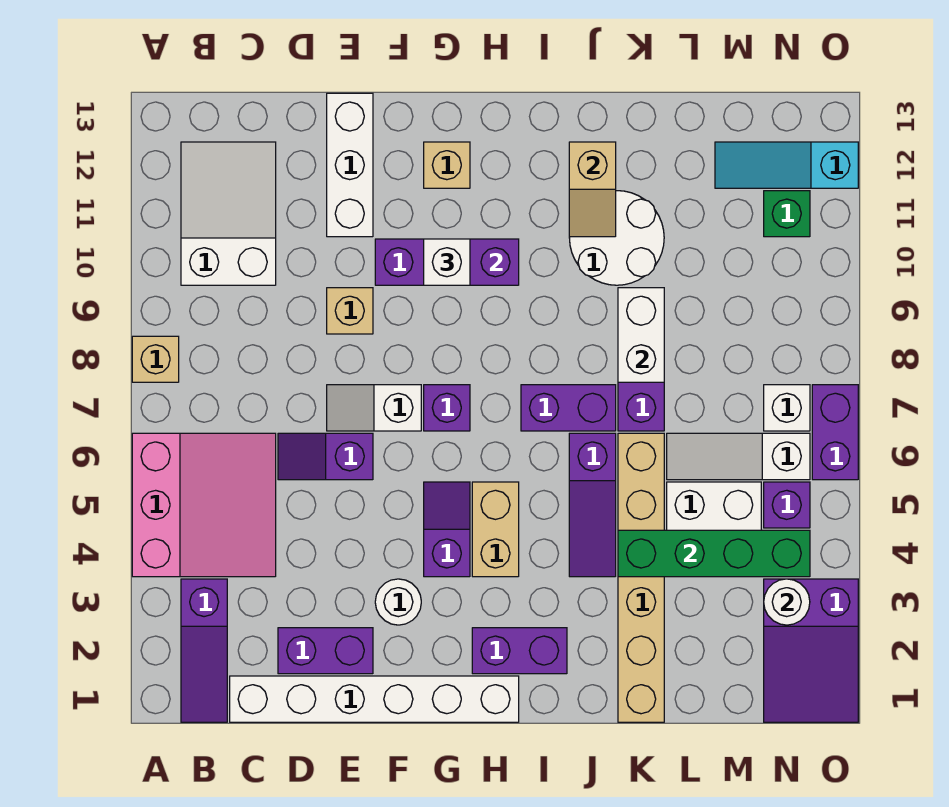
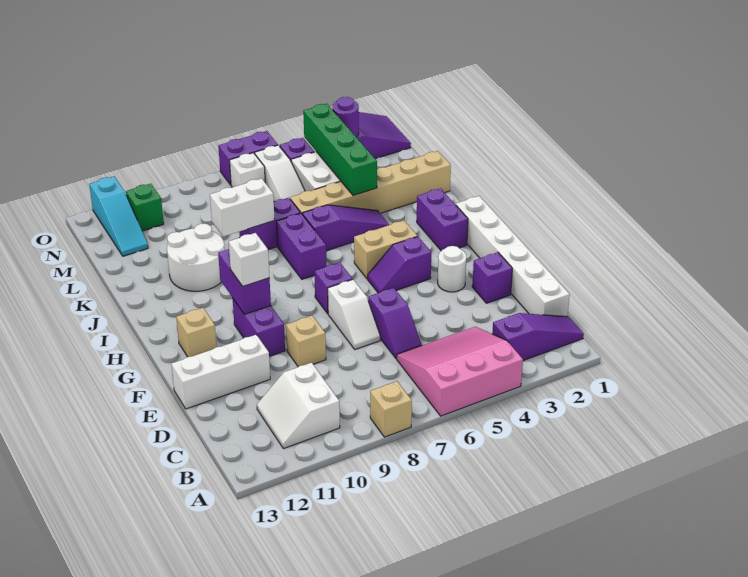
white 2x3 slope [181,142,276,285] -> white 2x2 slope [257,363,340,449]
purple 1x2 brick [278,628,373,674] -> purple 1x1 brick [472,252,512,303]
tan 1x2 slope [569,142,616,237] -> none
white 1x1 round brick [764,579,810,625] -> purple 1x1 round brick [333,97,359,137]

